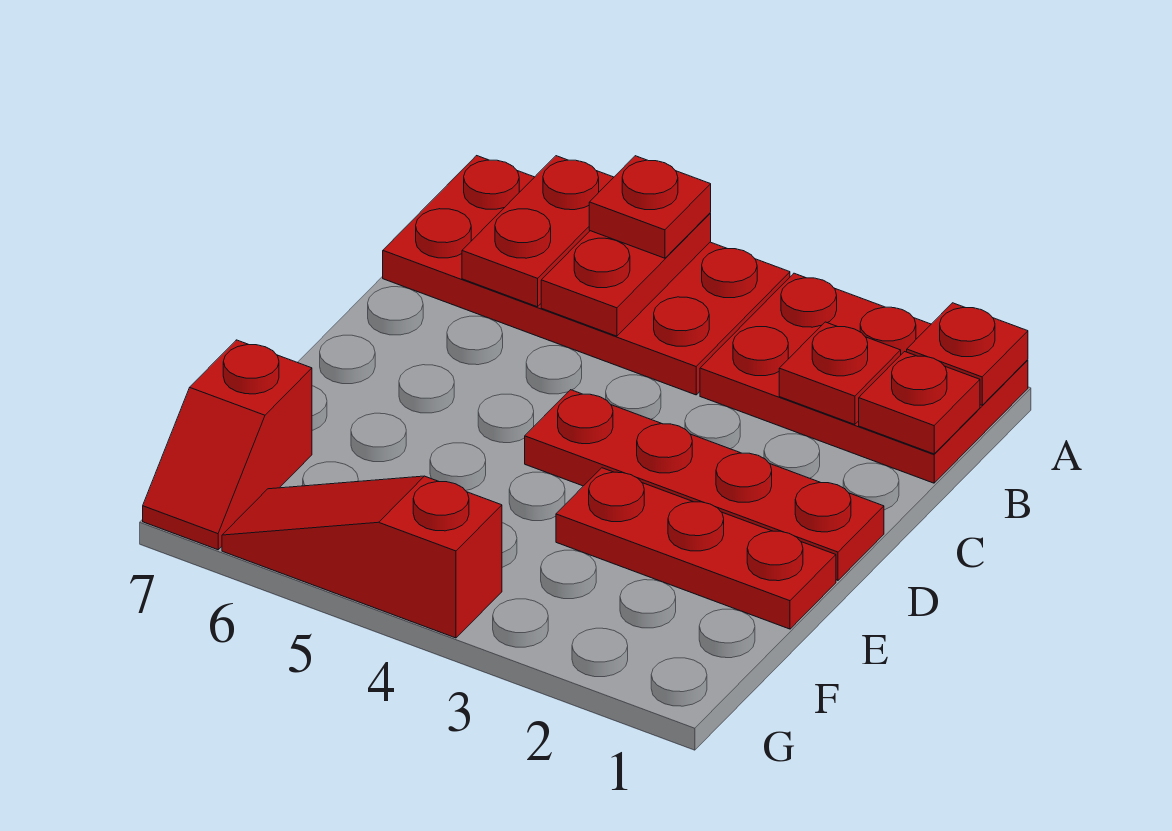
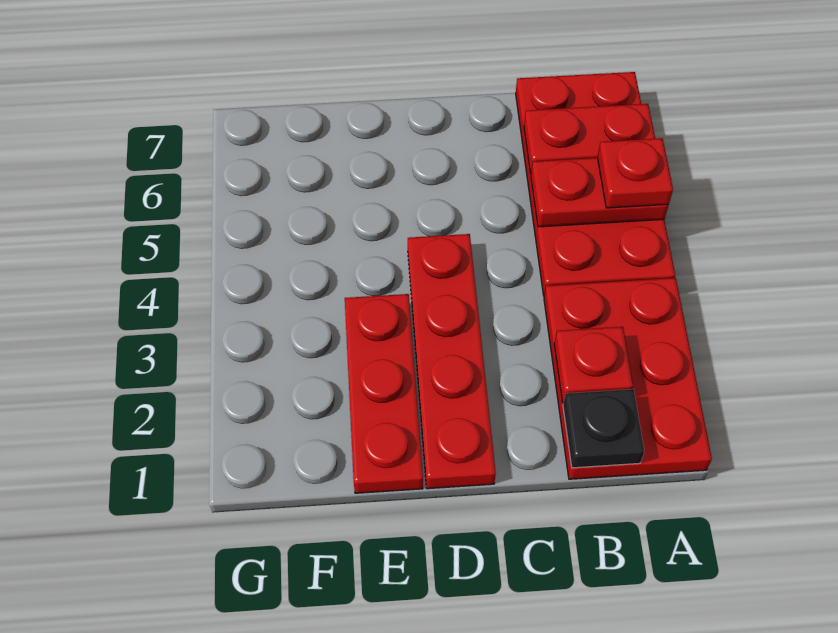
red 1x1 plate [907,303,1028,405] -> none
red 1x1 plate [859,352,980,454] -> black 1x1 plate [563,389,644,468]
red 1x2 slope [143,340,312,550] -> none
red 1x3 slope [222,476,502,638] -> none

